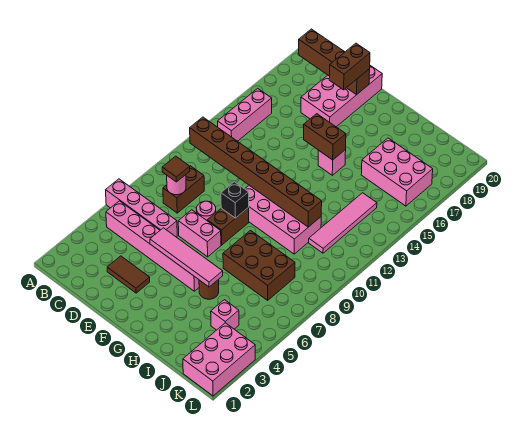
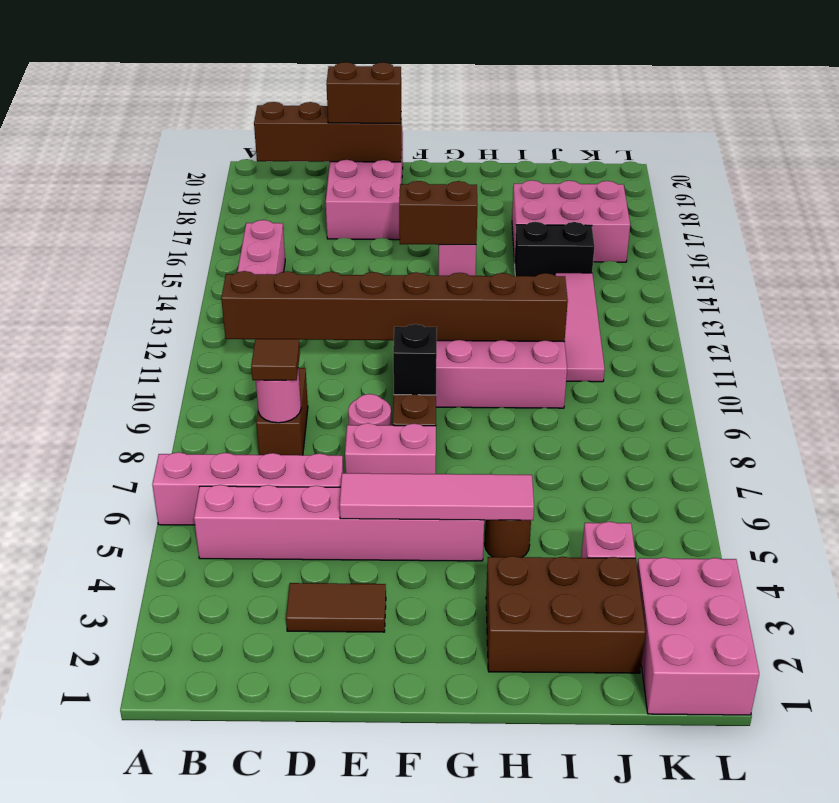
brown 1x2 brick [329,43,370,90] -> brown 1x2 brick turned to [326,62,401,123]
brown 2x3 brick [223,230,295,300] -> brown 2x3 brick moved to [486,556,646,673]
none -> black 1x2 brick [514,222,595,276]

